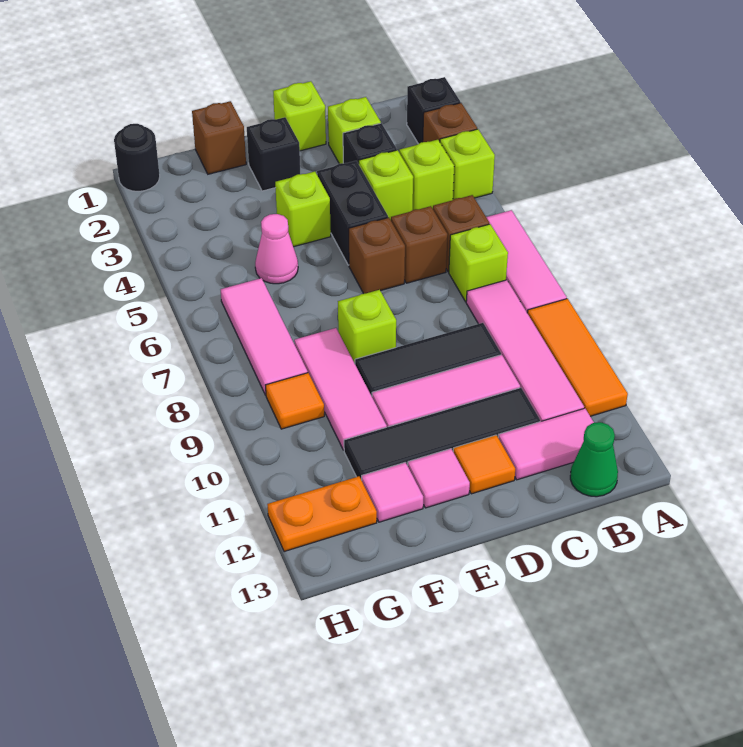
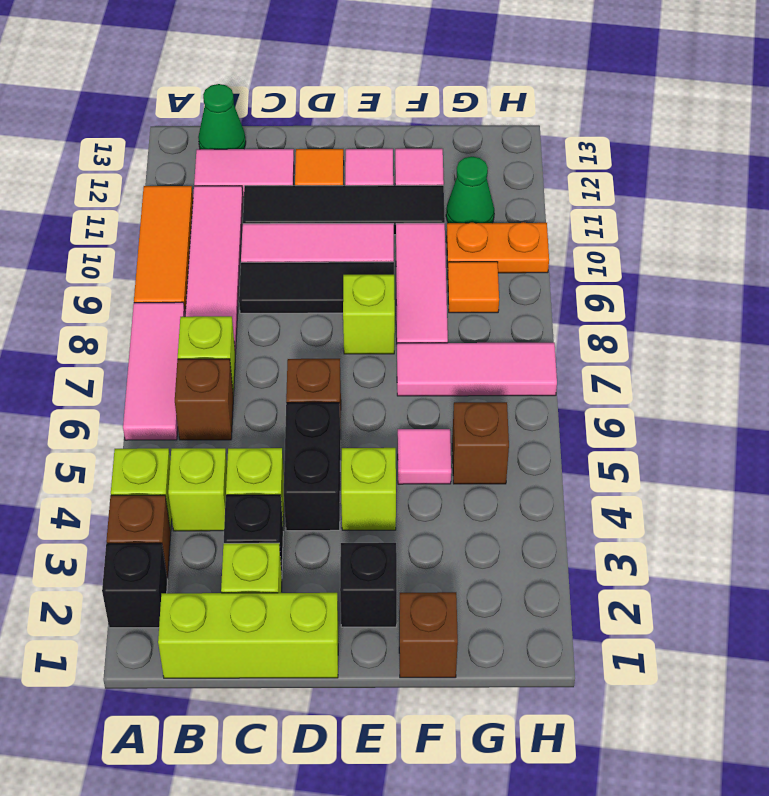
brown 1x1 brick [391,206,447,283] -> brown 1x1 brick moved to [452,402,509,484]
lime 1x1 brick [273,81,326,151] -> lime 1x3 brick [158,593,338,678]
pink 1x1 cone [255,214,298,284] -> pink 1x1 tile [398,429,451,484]
pink 1x3 tile [221,278,308,395] -> pink 1x3 tile turned to [397,343,557,396]
none -> green 1x1 cone [446,157,494,223]
orange 1x2 plate [267,476,377,552] -> orange 1x2 plate moved to [447,222,549,273]
black 1x1 round brick [114,124,160,191] -> none

